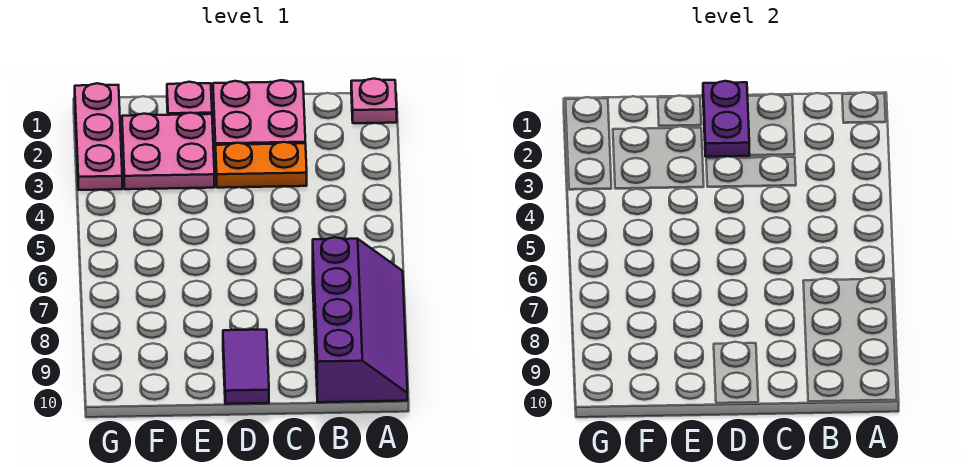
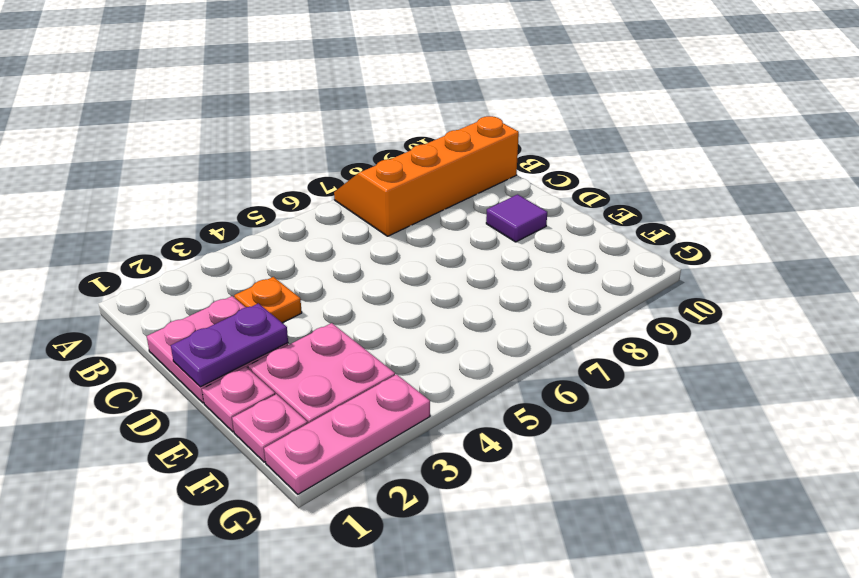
pink 1x1 plate [351,79,397,123] -> pink 1x1 plate moved to [232,394,307,462]
purple 2x4 slope [313,237,407,402] -> orange 2x4 slope [334,116,519,236]
orange 1x2 plate [216,142,307,188] -> orange 1x1 plate [234,277,302,323]
purple 1x2 tile [223,330,269,404] -> purple 1x1 tile [486,194,547,242]

